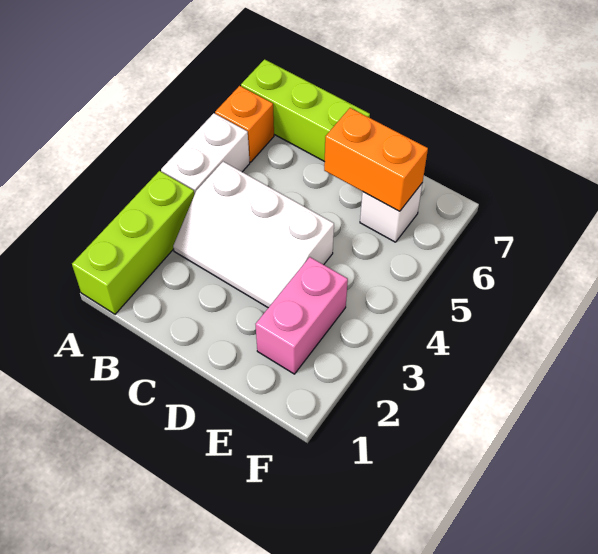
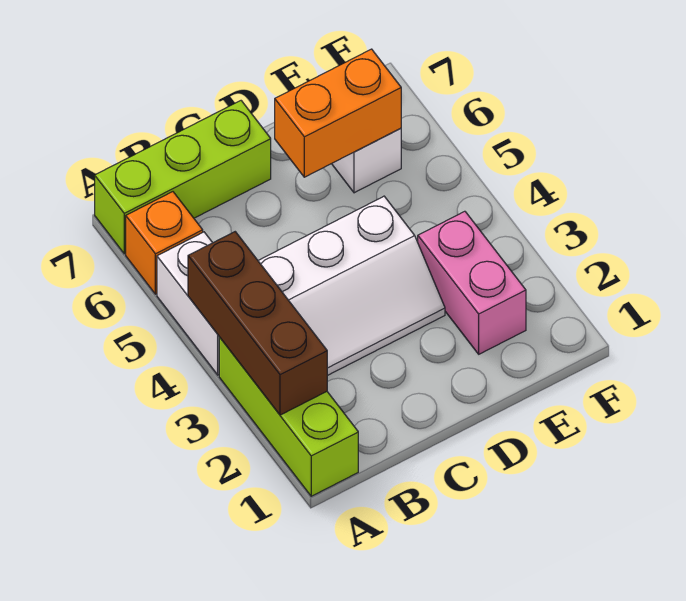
none -> brown 1x3 brick [188,232,327,415]

